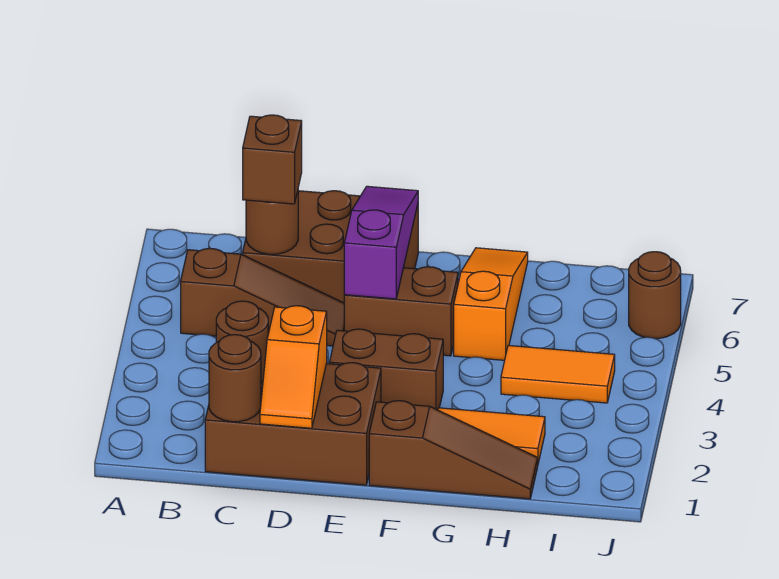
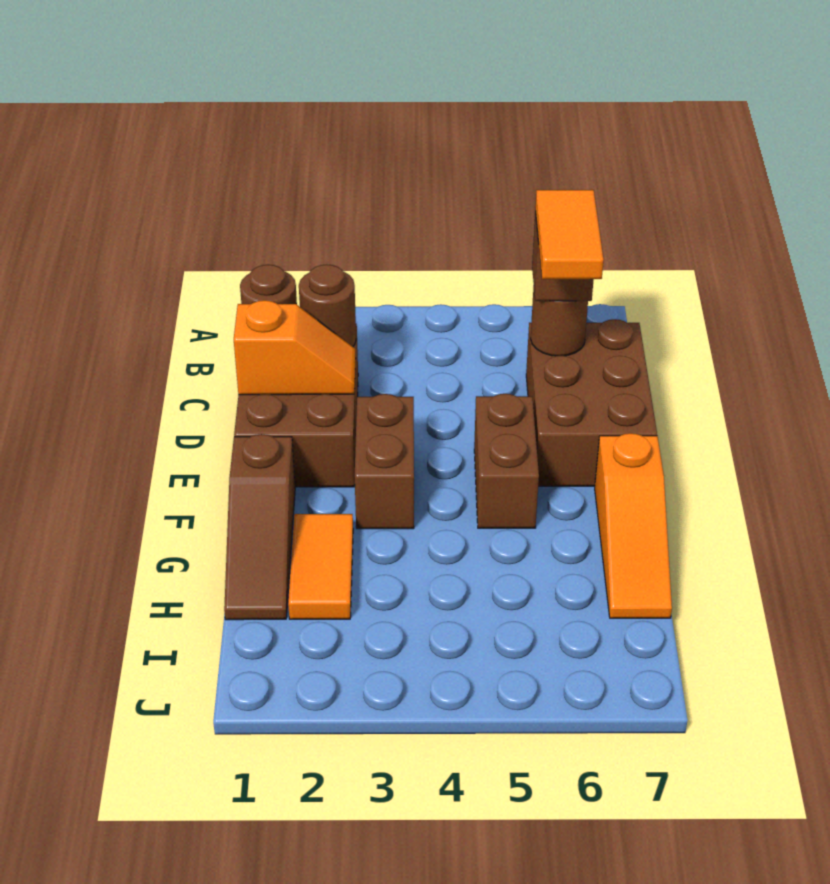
brown 1x3 slope [181,248,344,346] -> none
orange 1x2 slope [260,306,327,428] -> orange 1x2 slope turned to [234,300,356,395]
purple 1x3 slope [344,186,418,299] -> none
orange 1x3 slope [454,248,528,360] -> orange 1x3 slope turned to [595,433,672,618]
orange 1x2 tile [501,345,615,403] -> orange 1x2 tile moved to [535,190,604,279]
brown 1x1 round brick [629,252,681,339] -> none

